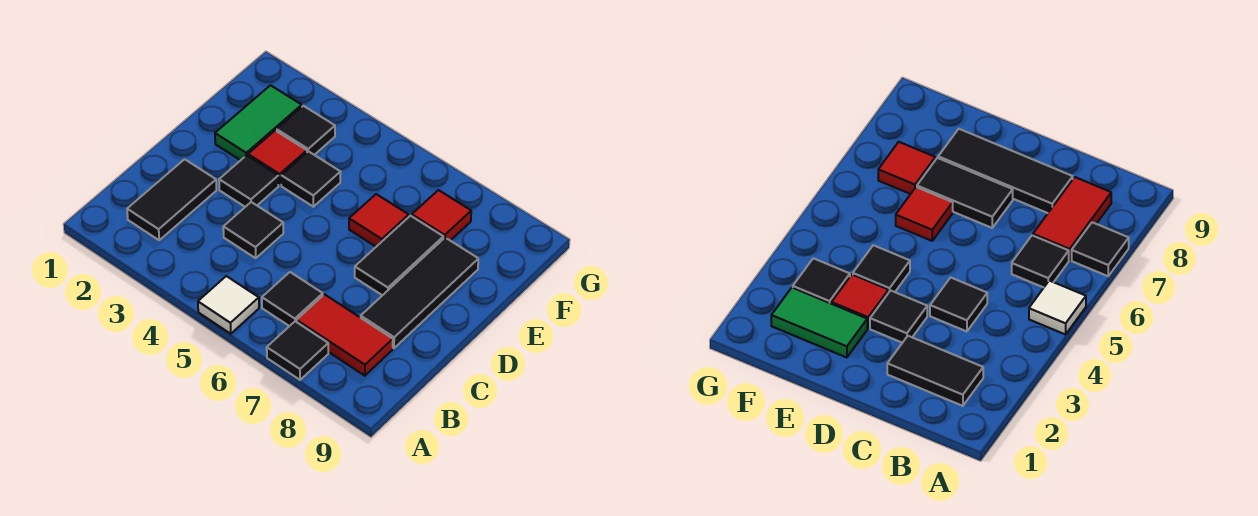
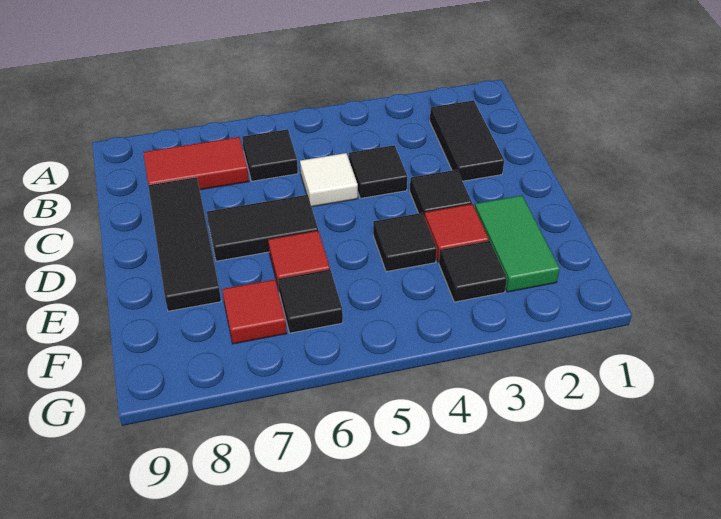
white 1x1 tile [198,276,259,334] -> white 1x1 tile moved to [300,153,358,207]
black 1x1 tile [267,321,328,380] -> black 1x1 tile moved to [278,270,343,333]
black 1x2 tile [355,216,443,295] -> black 1x2 tile turned to [207,195,318,261]

